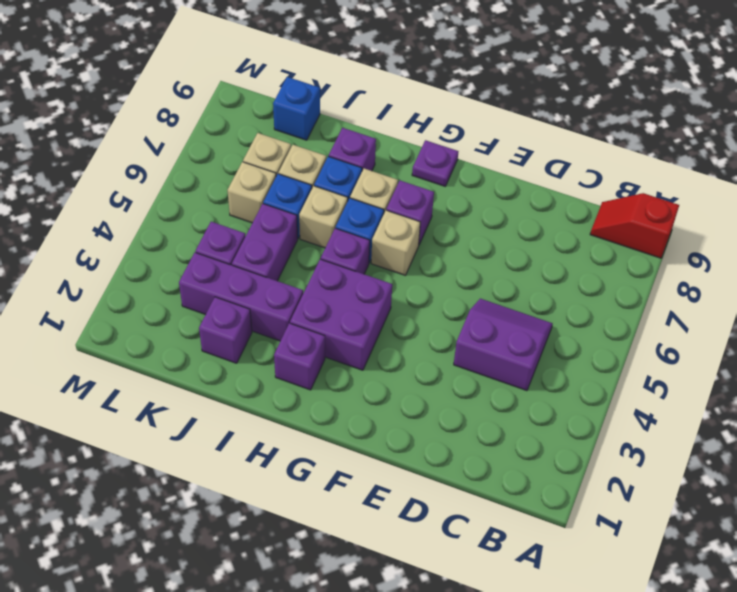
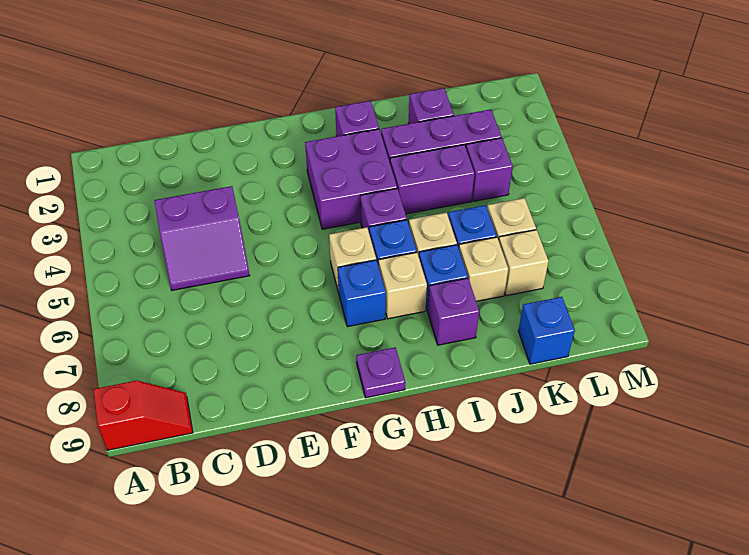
purple 1x1 brick [386,181,434,244] -> blue 1x1 brick [338,260,386,327]
purple 1x2 brick [232,204,298,281] -> purple 1x2 brick turned to [390,145,474,214]

